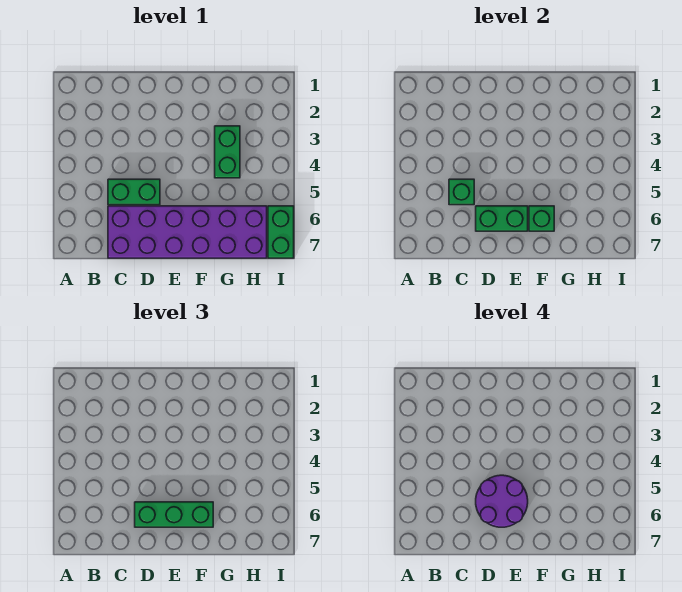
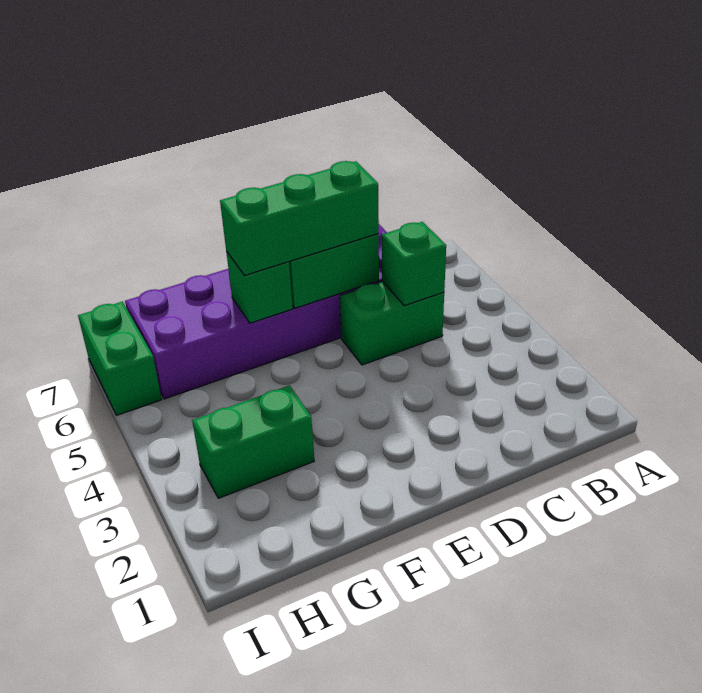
purple 2x2 round brick [476,475,528,527] -> none
green 1x2 brick [215,126,240,178] -> green 1x2 brick turned to [192,385,314,498]

